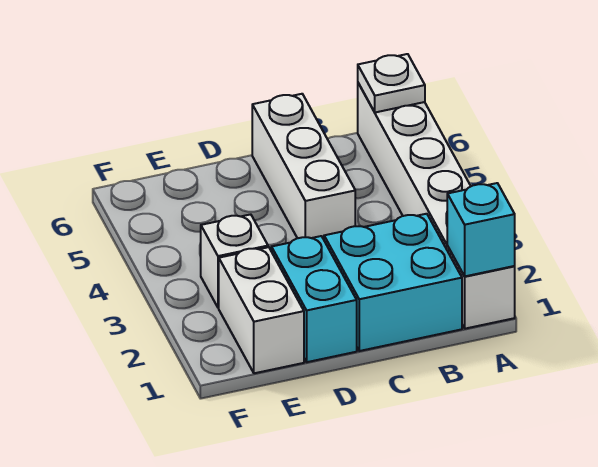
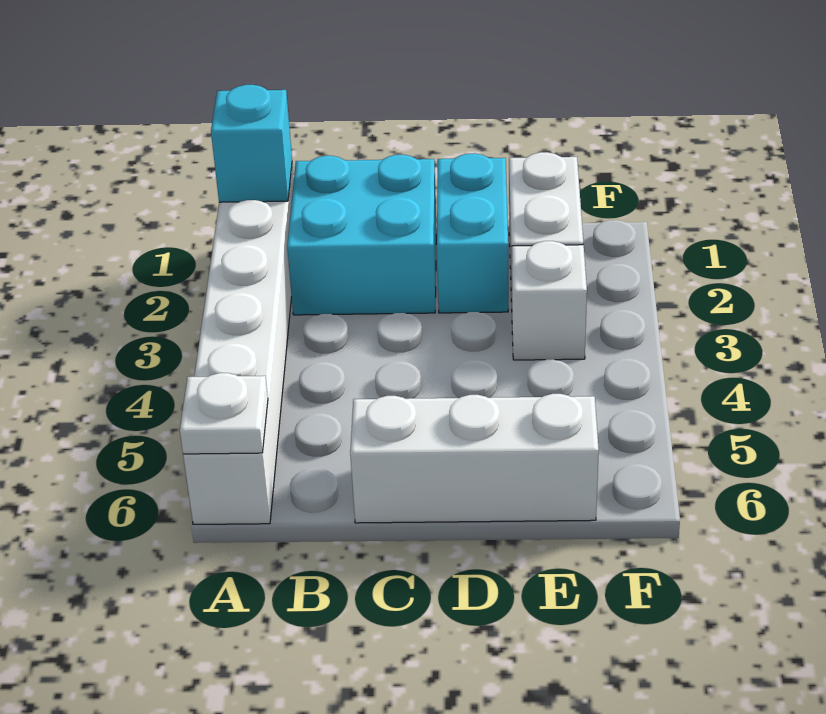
white 1x3 brick [252,94,355,239] -> white 1x3 brick turned to [350,394,599,523]

